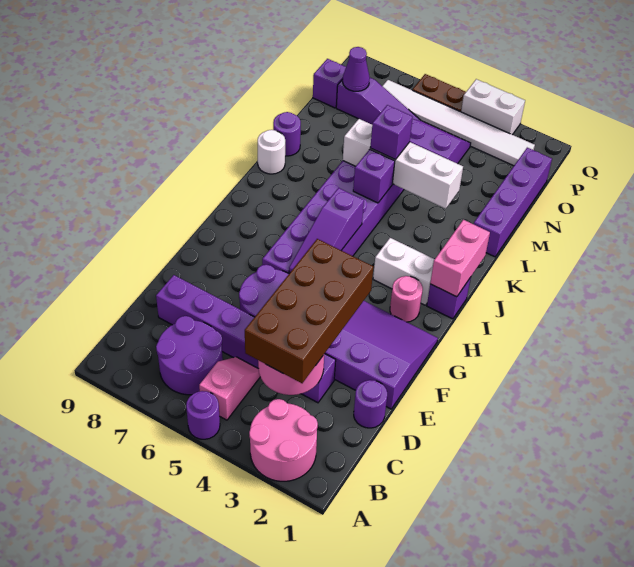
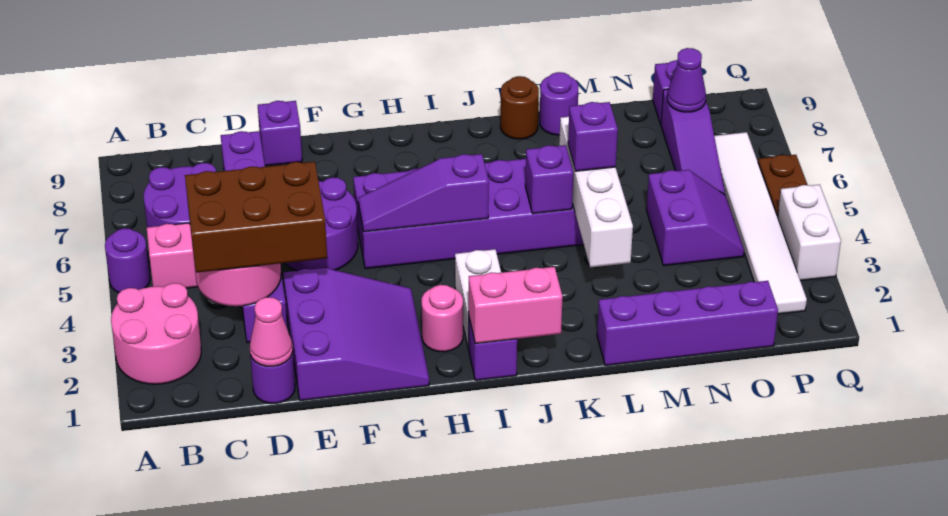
brown 2x4 brick [245,239,373,383] -> brown 2x3 brick [185,162,327,273]
none -> pink 1x1 cone [250,297,293,366]
none -> purple 1x1 brick [258,101,302,166]
white 1x1 round brick [258,130,285,174] -> brown 1x1 round brick [500,76,539,139]

